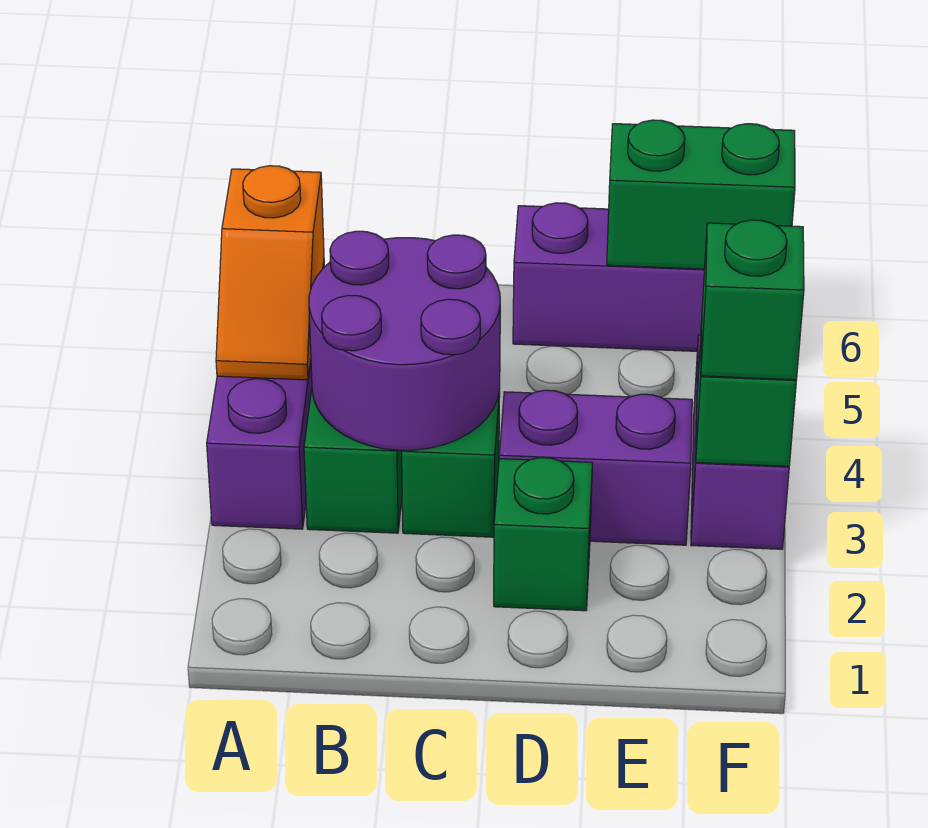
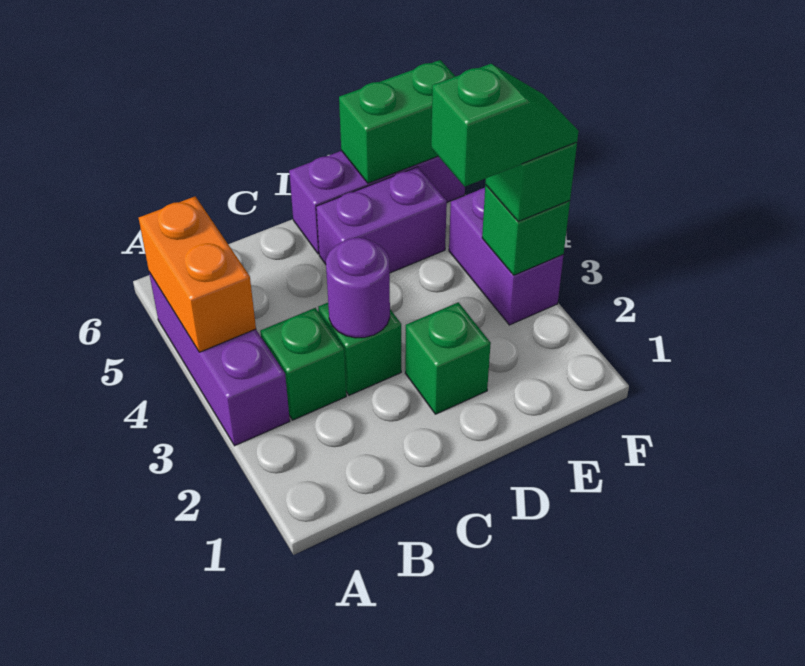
orange 1x2 slope [216,166,324,380] -> orange 1x2 brick [139,196,256,352]
purple 2x2 round brick [309,231,500,450] -> purple 1x1 round brick [326,237,390,338]
purple 1x2 brick [499,390,692,545] -> purple 1x2 brick moved to [316,167,447,273]
none -> green 1x2 slope [431,64,579,186]

